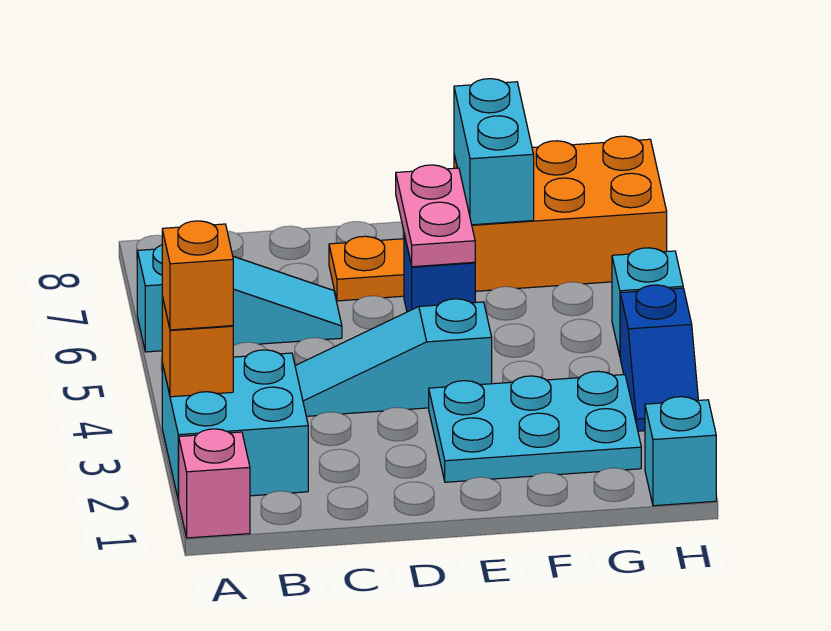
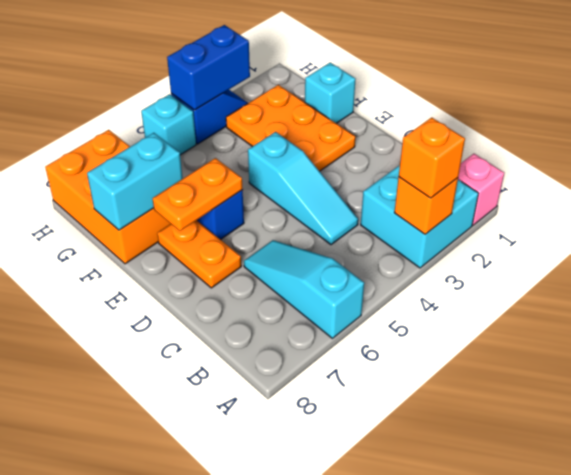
cyan 2x3 plate [429,371,641,482] -> orange 2x3 plate [226,85,355,171]
pink 1x2 plate [396,165,475,267] -> orange 1x2 plate [153,158,243,231]
cyan 1x1 brick [645,397,716,506] -> cyan 1x1 brick moved to [305,63,356,123]
none -> blue 1x2 brick [167,25,250,110]

